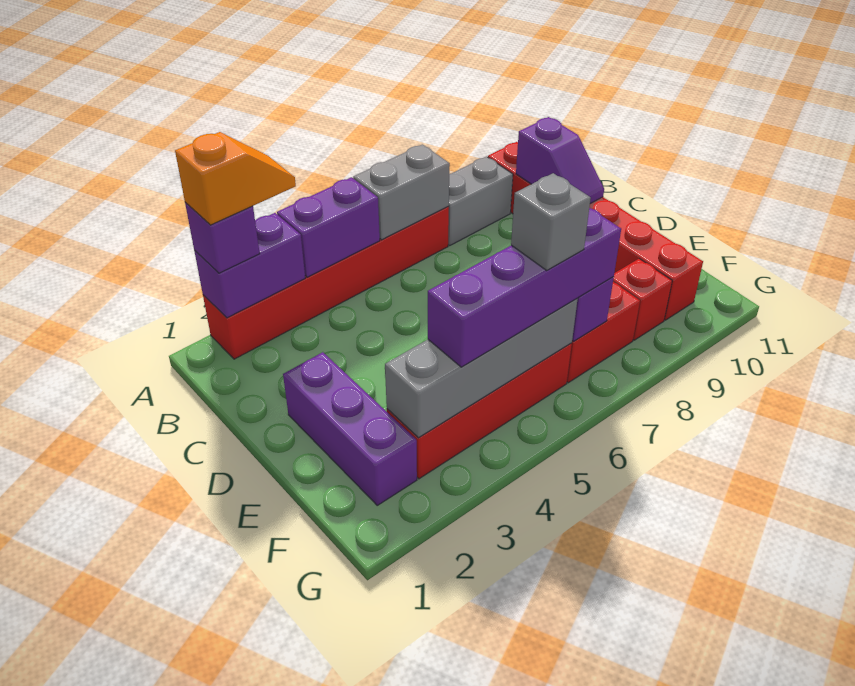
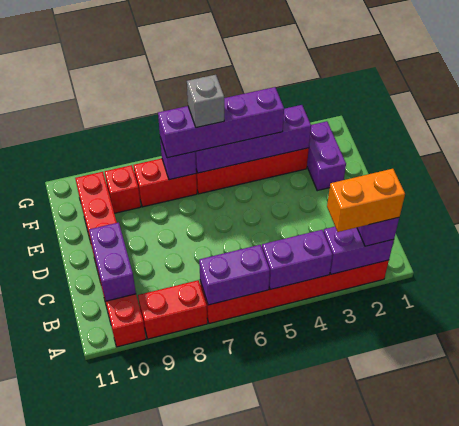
orange 1x2 slope [175,132,296,225] -> orange 1x2 brick [327,169,405,232]
grey 1x2 brick [353,144,450,240] -> purple 1x2 brick [199,245,270,305]
grey 1x2 brick [448,156,513,246] -> red 1x2 brick [138,280,207,339]
purple 1x2 slope [516,117,604,204] -> purple 1x2 brick [89,222,136,301]
purple 1x3 brick [283,352,417,505] -> purple 1x2 brick [307,121,346,191]
grey 1x4 brick [385,299,578,438] -> purple 1x4 brick [195,105,311,173]

